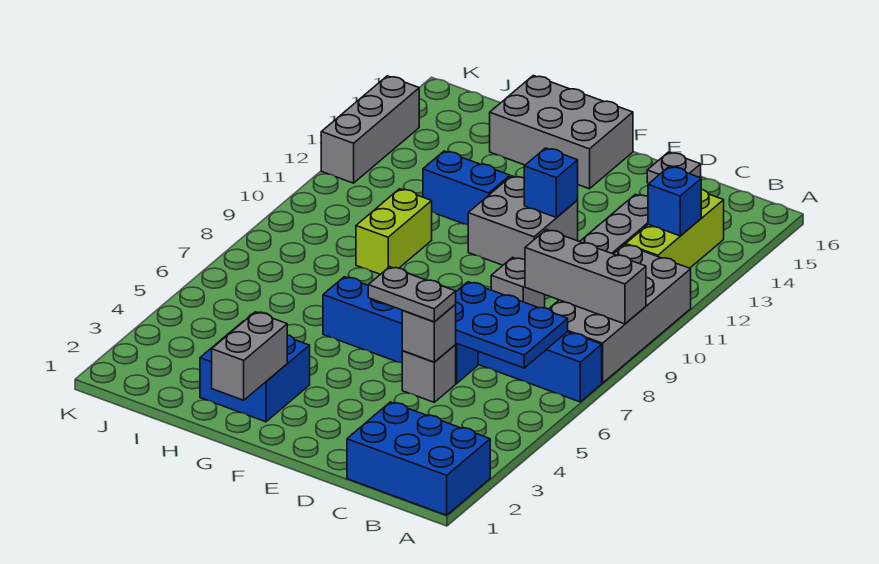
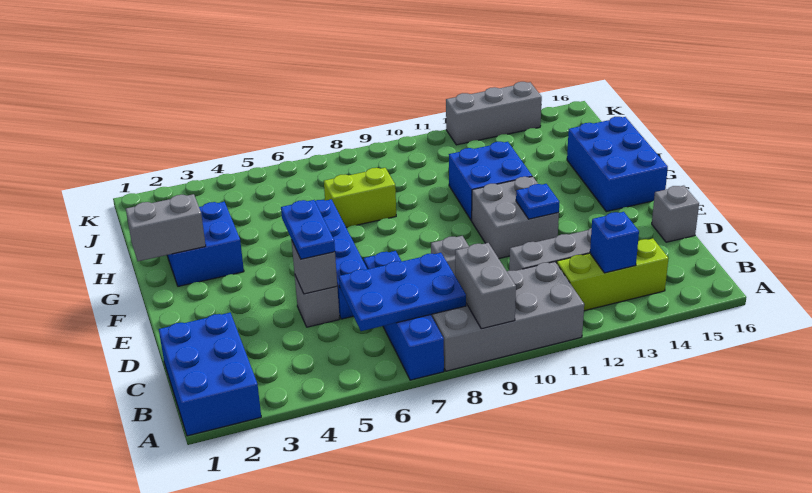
grey 1x3 brick [525,230,646,324] -> grey 1x2 brick [455,243,516,329]
blue 2x3 plate [455,282,568,368] -> blue 2x3 plate turned to [339,253,466,331]
grey 1x2 plate [368,267,456,322] -> blue 1x2 plate [281,200,335,259]
grey 1x1 plate [647,152,701,184] -> grey 1x1 brick [652,186,699,242]
blue 1x1 brick [524,148,578,218] -> blue 1x1 plate [516,184,559,219]
grey 2x3 brick [490,76,633,189] -> blue 2x3 brick [567,117,668,212]
blue 1x2 brick [423,151,510,225] -> blue 2x2 brick [449,142,532,220]
lime 1x2 brick [356,189,432,274] -> lime 1x2 brick moved to [324,168,396,227]

